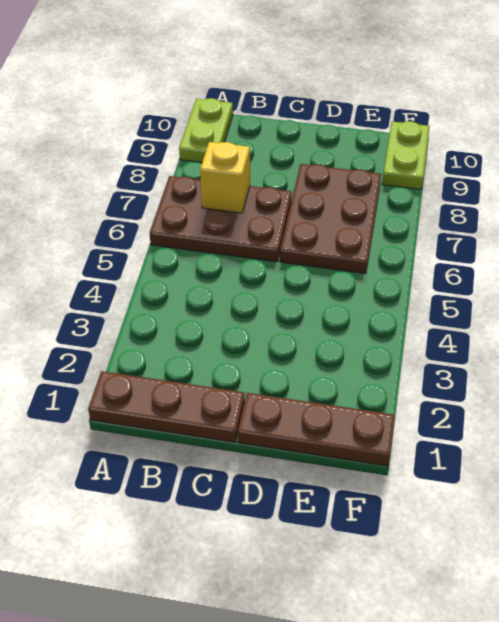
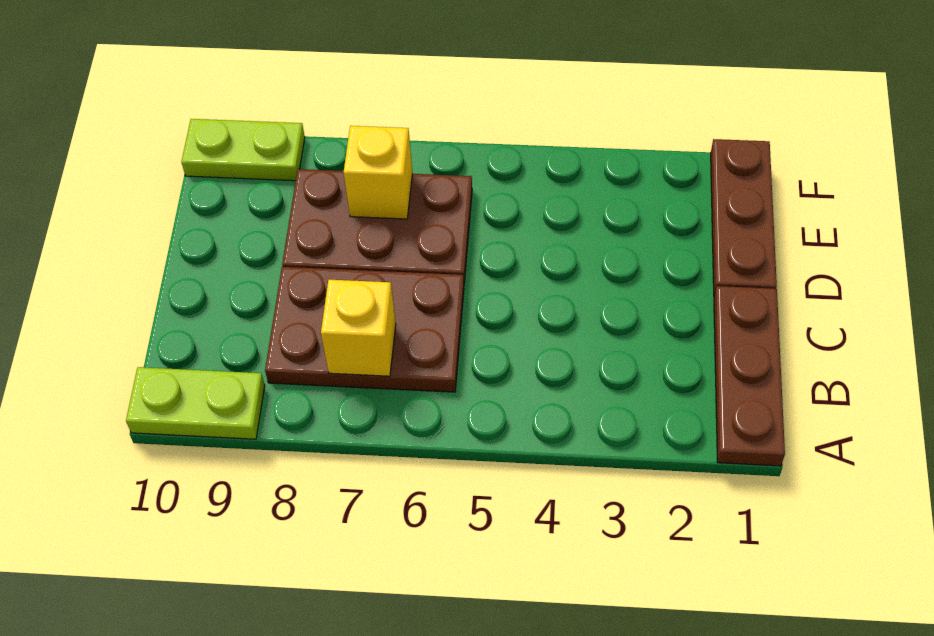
brown 2x3 plate [150,176,292,262] -> brown 2x3 plate turned to [265,267,464,392]
none -> yellow 1x1 brick [344,126,412,219]

